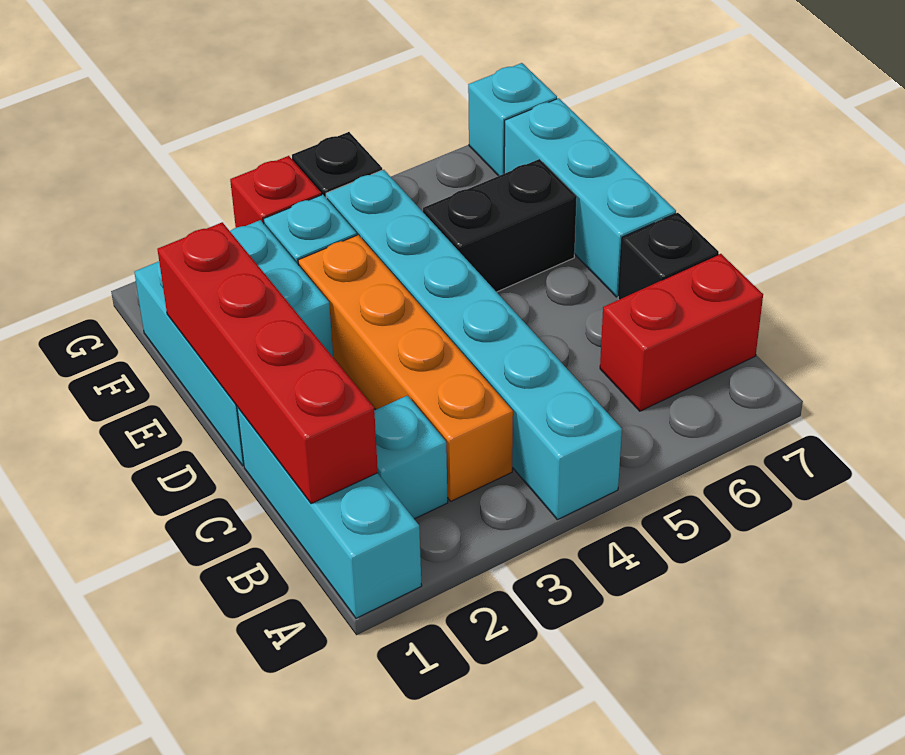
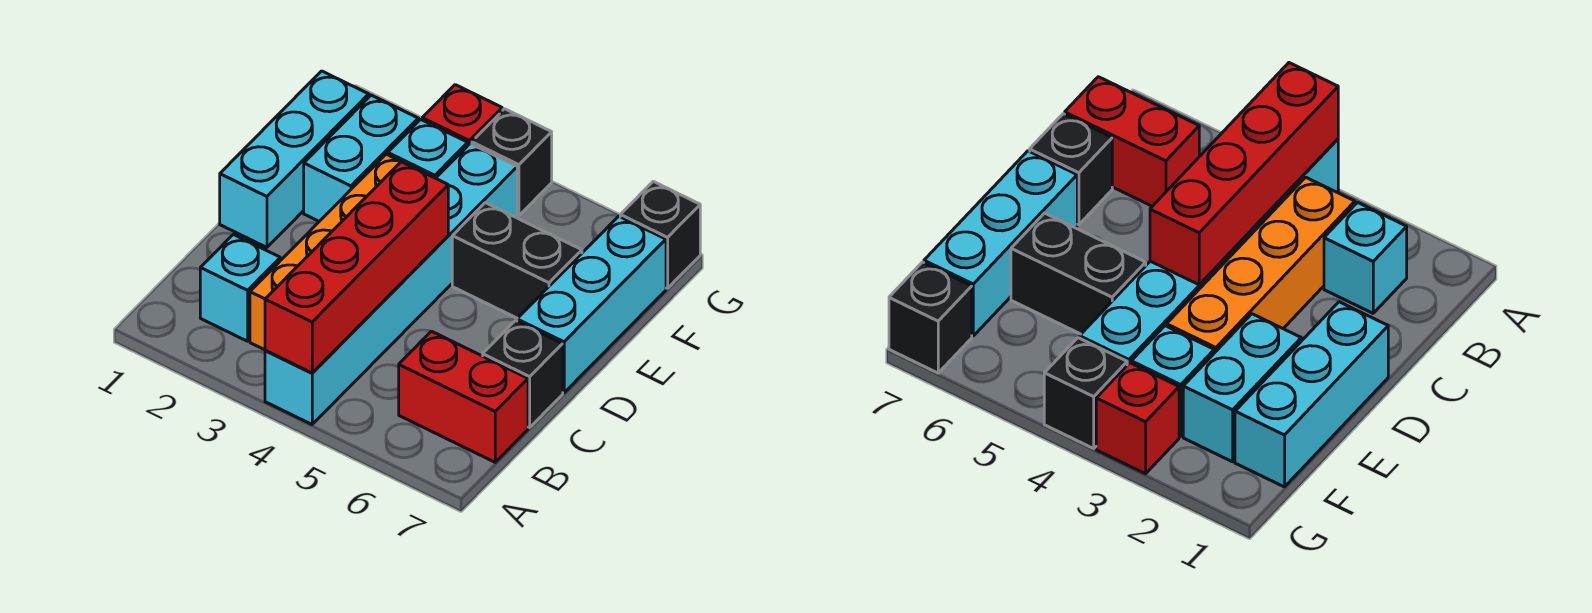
cyan 1x3 brick [237,407,422,618] -> none
red 1x4 brick [157,222,378,504] -> red 1x4 brick moved to [265,162,448,373]
cyan 1x1 brick [468,63,557,176] -> black 1x1 brick [620,181,700,288]

